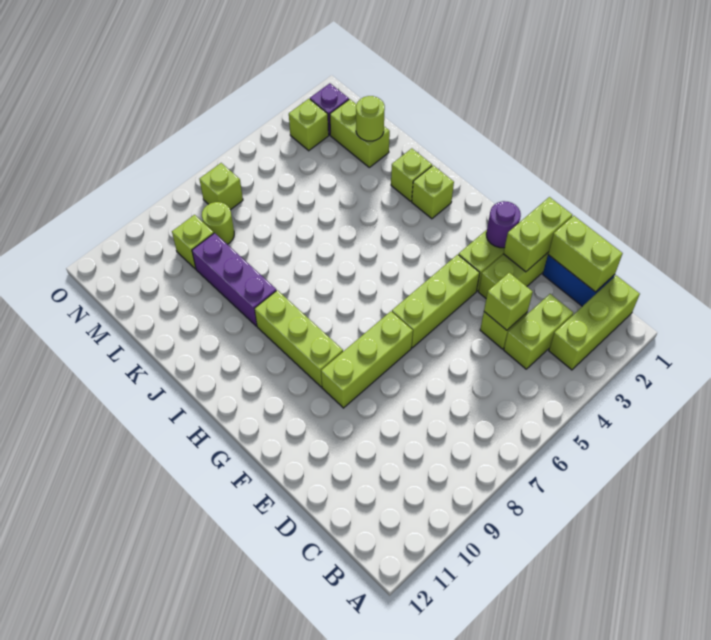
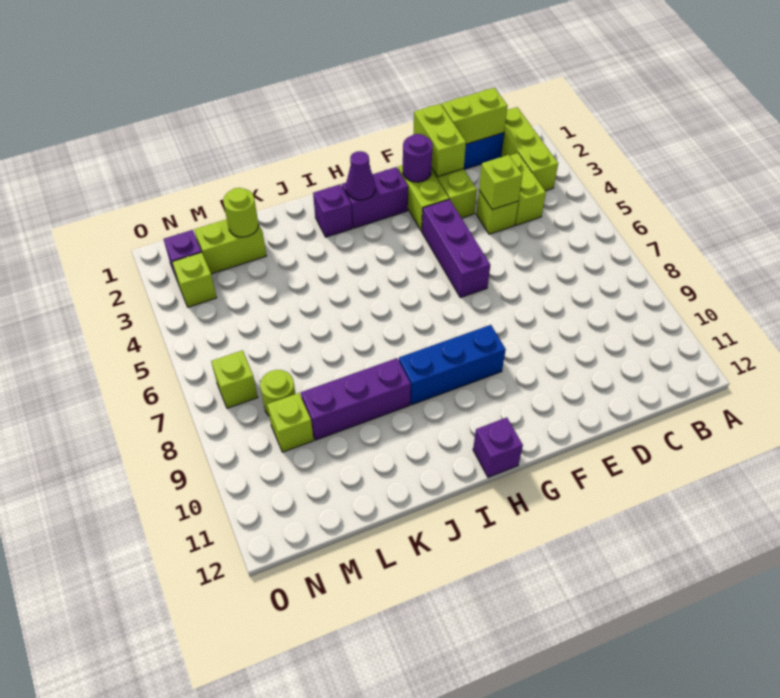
lime 1x3 brick [392,255,480,348] -> purple 1x3 brick [422,199,490,298]
lime 1x3 brick [321,311,413,408] -> none
none -> purple 1x2 brick [342,167,408,228]
lime 1x3 brick [255,290,343,387] -> blue 1x3 brick [399,325,506,405]
none -> purple 1x1 cone [346,151,375,200]
none -> purple 1x1 brick [473,417,523,477]
lime 1x1 brick [412,165,454,219] -> purple 1x1 brick [313,185,352,237]
lime 1x1 brick [391,148,432,201] -> none

